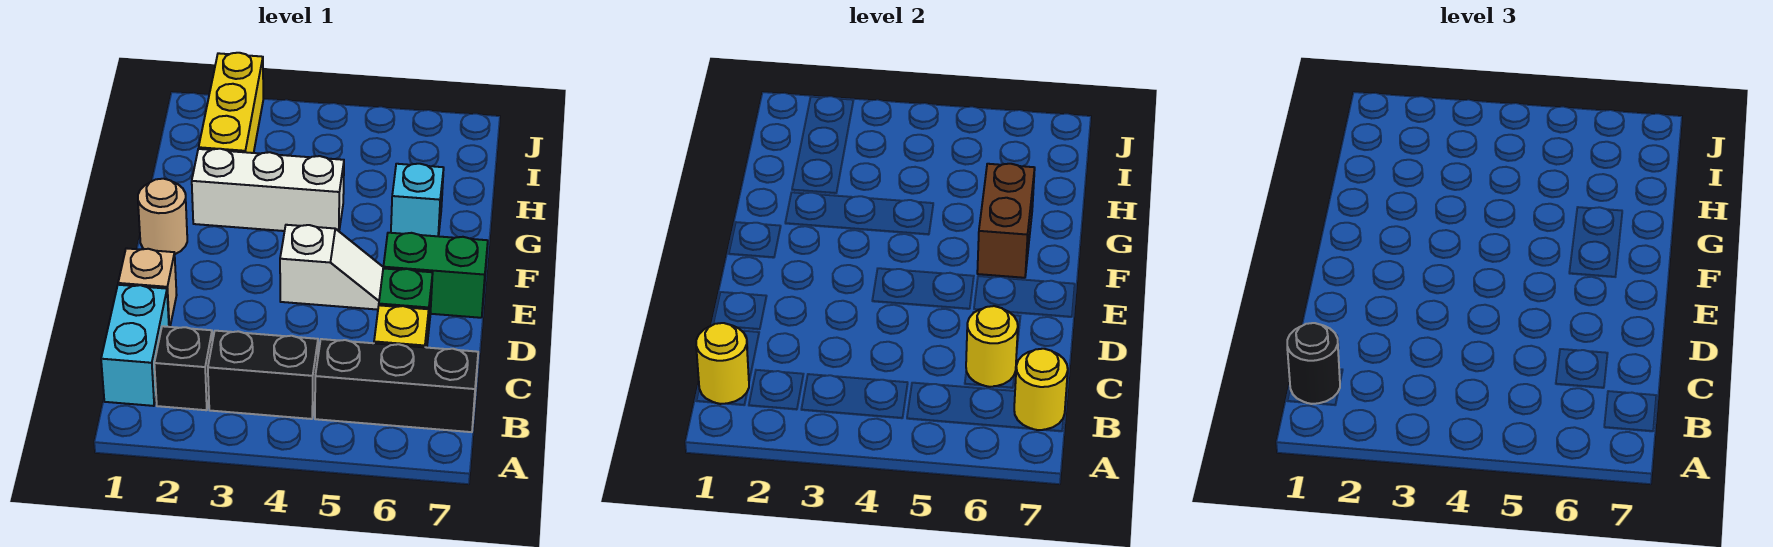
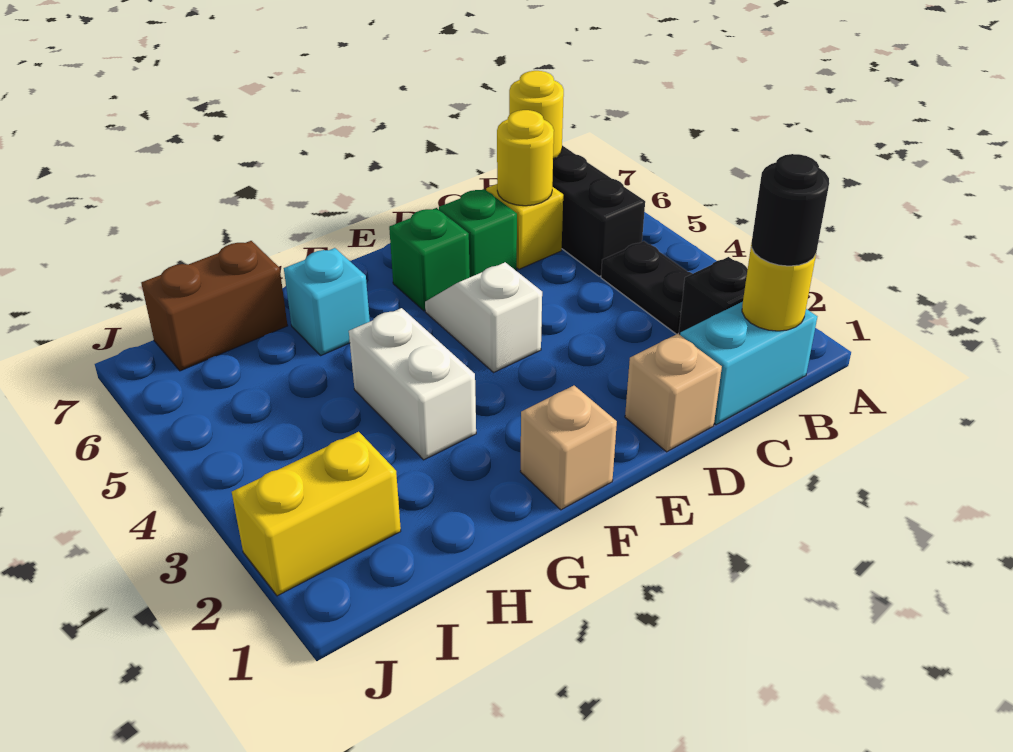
black 1x2 brick [208,331,318,419] -> black 1x2 plate [601,241,692,334]
green 1x2 brick [383,233,488,318] -> green 1x1 brick [389,208,470,311]
tan 1x1 round brick [138,179,187,254] -> tan 1x1 brick [520,386,617,510]
brown 1x2 brick [977,164,1035,278] -> brown 1x2 brick moved to [141,241,288,371]
white 1x3 brick [192,149,344,231] -> white 1x2 brick [349,308,476,460]
yellow 1x3 brick [199,53,263,153] -> yellow 1x2 brick [232,432,401,596]

